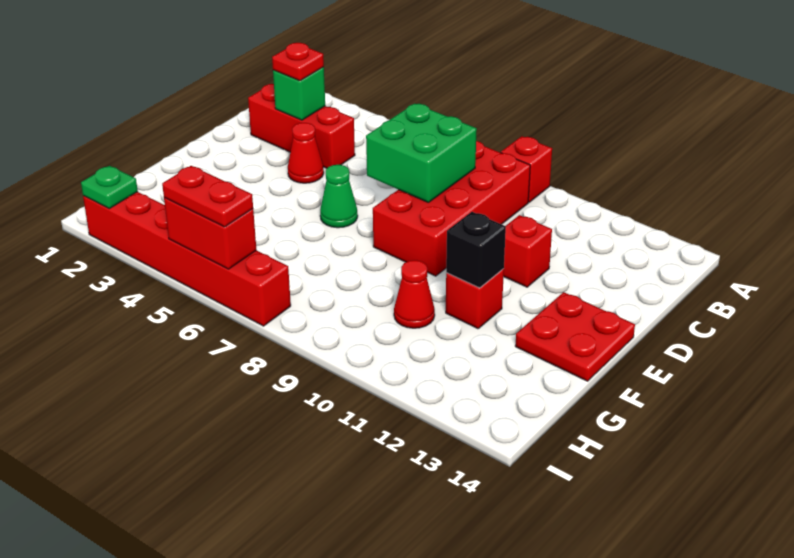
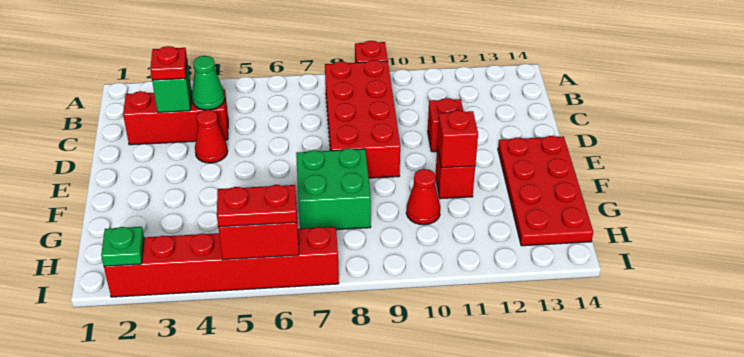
green 2x2 brick [366,103,477,203] -> green 2x2 brick moved to [296,148,371,230]
green 1x1 cone [320,165,358,228] -> green 1x1 cone moved to [192,56,225,110]
red 2x2 plate [515,292,635,381] -> red 2x4 plate [498,136,593,246]
black 1x1 brick [446,212,506,288] -> red 1x1 brick [437,110,478,168]

